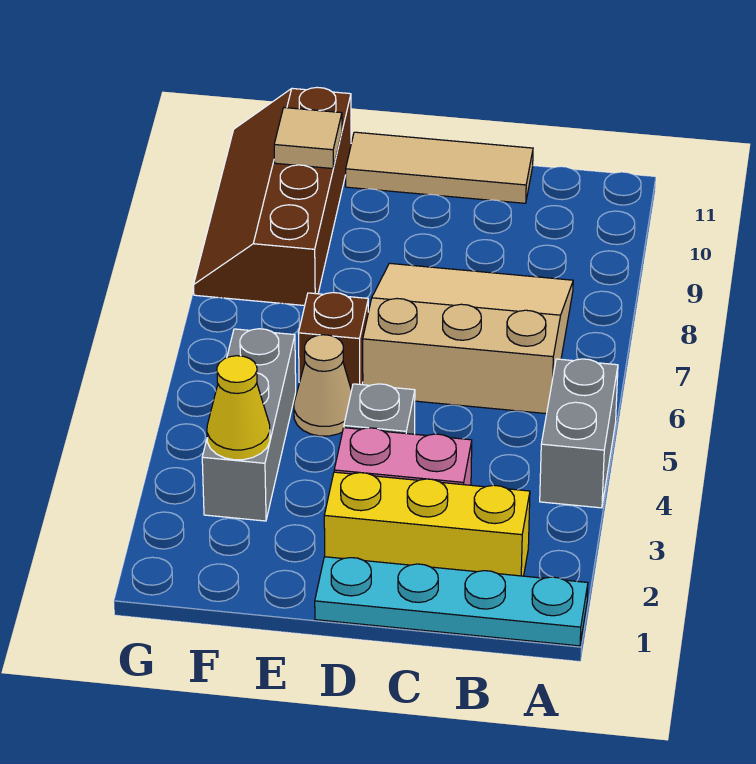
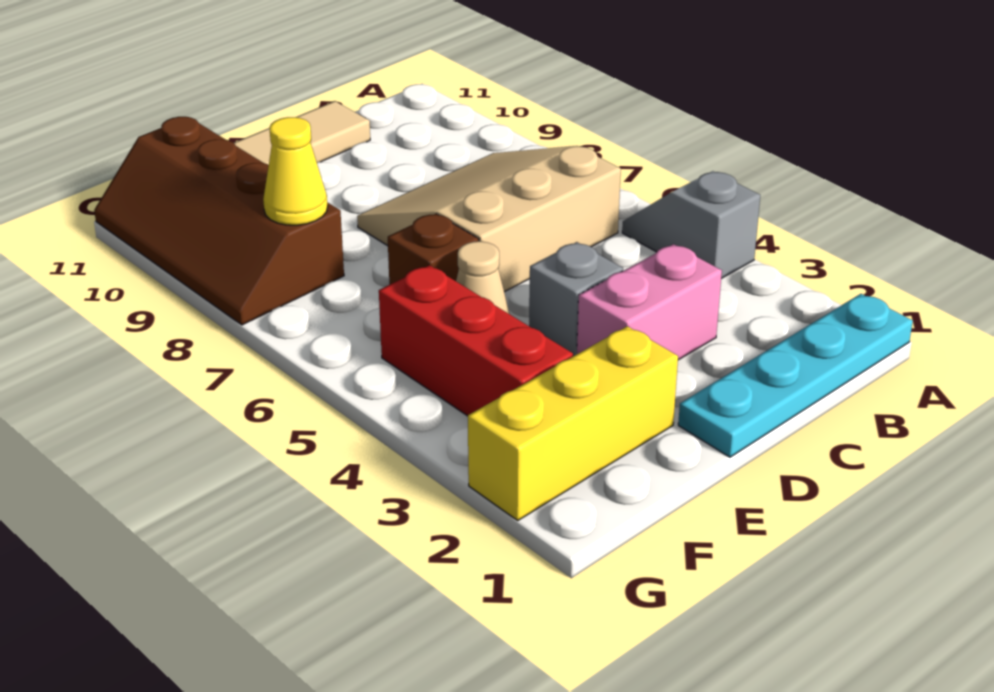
grey 1x2 brick [540,359,618,508] -> grey 1x2 slope [622,171,760,279]
yellow 1x3 brick [324,472,530,576] -> yellow 1x3 brick moved to [468,326,678,520]
grey 1x3 brick [202,329,296,521] -> red 1x3 brick [379,265,573,416]
yellow 1x1 cone [207,356,270,460] -> yellow 1x1 cone moved to [263,117,328,225]
tan 1x1 tile [274,108,342,169] -> none

